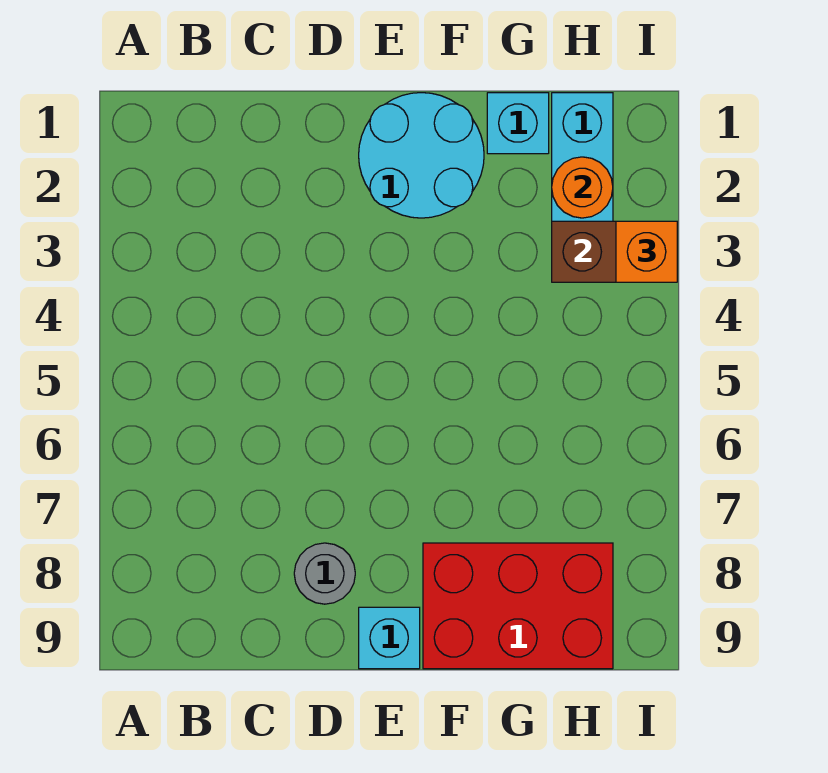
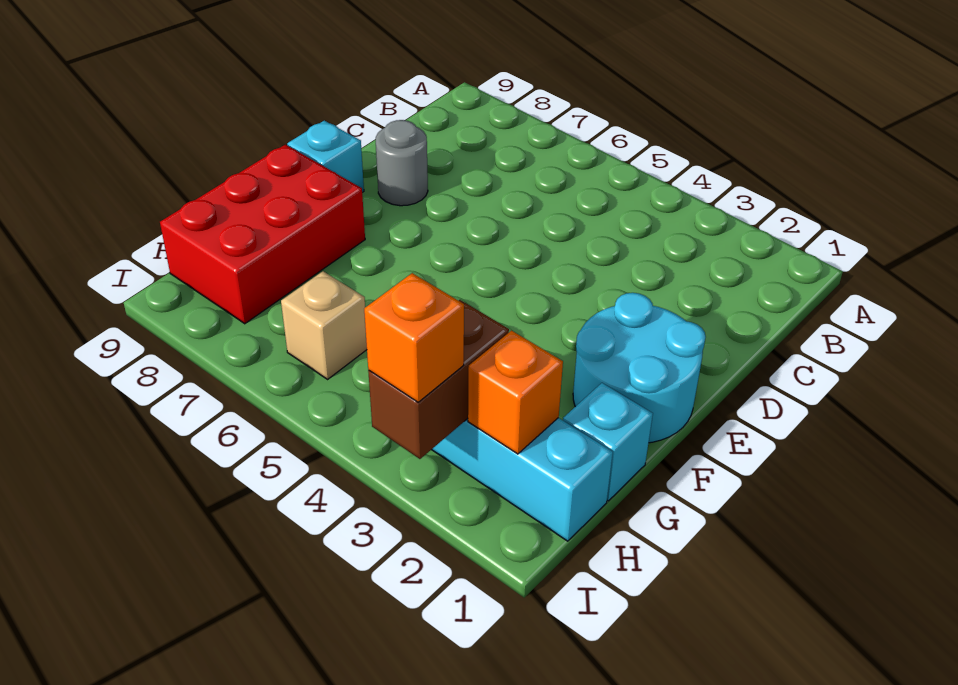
orange 1x1 round brick [552,157,613,218] -> orange 1x1 brick [468,331,563,454]
none -> tan 1x1 brick [281,271,367,379]

